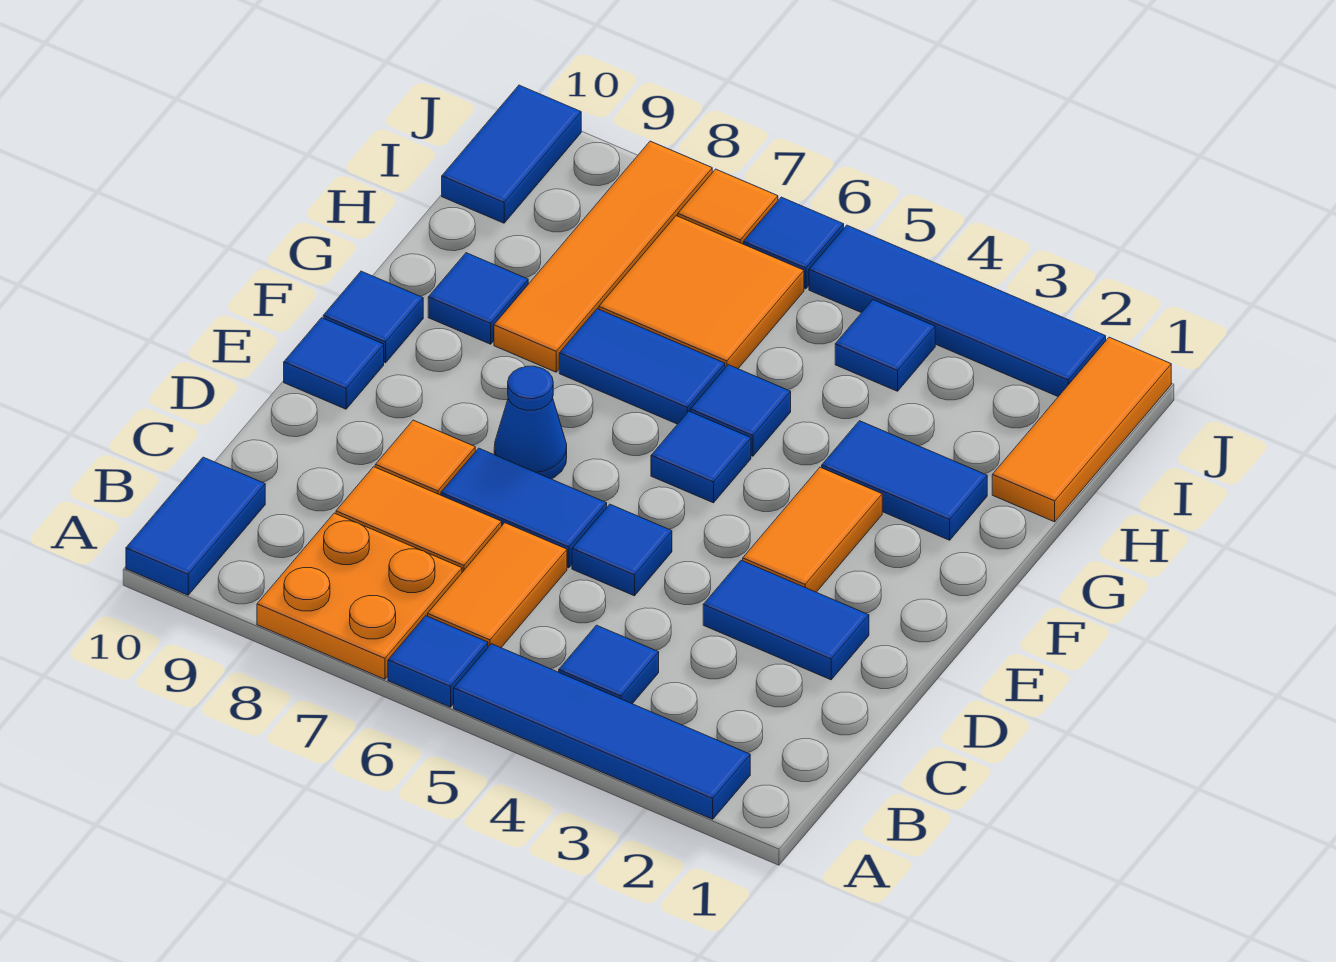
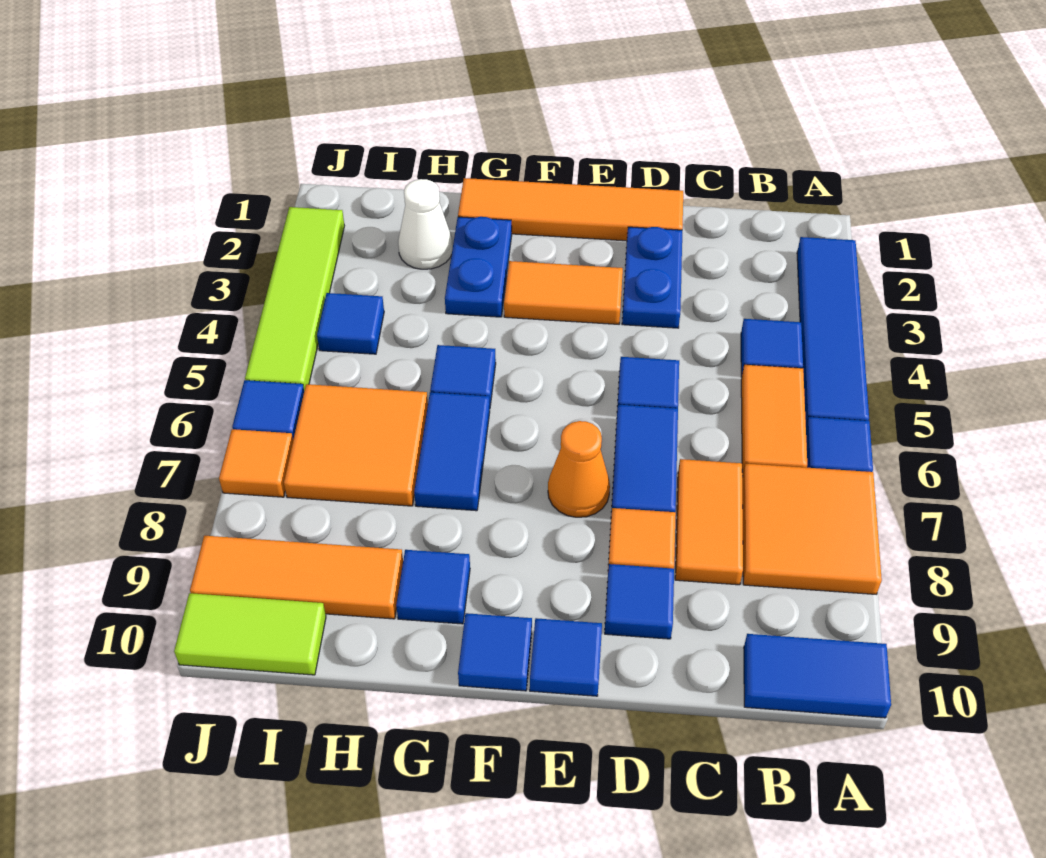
orange 2x2 plate [257,513,462,679] -> orange 2x2 tile [742,464,882,594]
orange 1x2 tile [428,523,567,648] -> orange 1x2 tile turned to [741,365,807,476]
blue 1x2 tile [703,560,869,680] -> blue 1x2 plate [622,227,682,328]
blue 1x1 cone [494,366,567,479] -> orange 1x1 cone [548,421,610,517]
blue 1x1 tile [651,411,751,503] -> blue 1x1 tile moved to [605,564,674,639]
blue 1x2 tile [822,421,987,540] -> blue 1x2 plate [445,217,512,317]
orange 1x4 tile [494,141,712,372] -> orange 1x4 tile moved to [458,178,683,241]
orange 1x3 tile [992,337,1171,522] -> orange 1x3 tile moved to [190,536,403,619]
none -> white 1x1 cone [398,179,453,269]
blue 1x2 tile [442,85,581,223] -> lime 1x2 tile [174,593,326,675]
blue 1x4 tile [809,225,1106,397] -> lime 1x4 tile [245,207,344,390]

